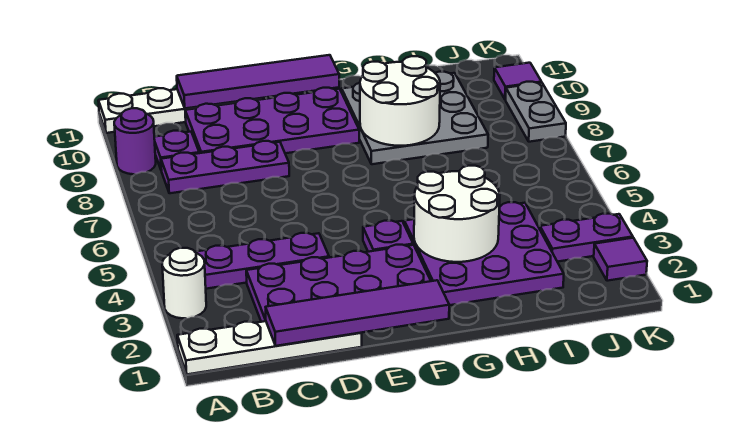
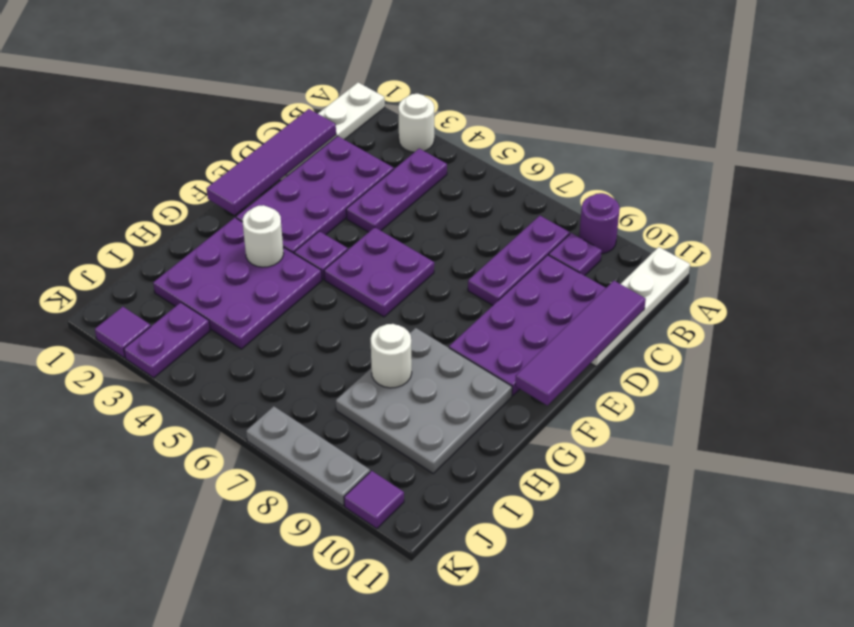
none -> purple 2x2 plate [324,227,434,317]
white 2x2 round brick [414,166,500,262] -> white 1x1 round brick [242,205,284,267]
white 2x2 round brick [360,56,440,146] -> white 1x1 round brick [371,324,412,388]
grey 1x2 plate [506,82,566,142] -> grey 1x3 plate [246,406,370,506]

